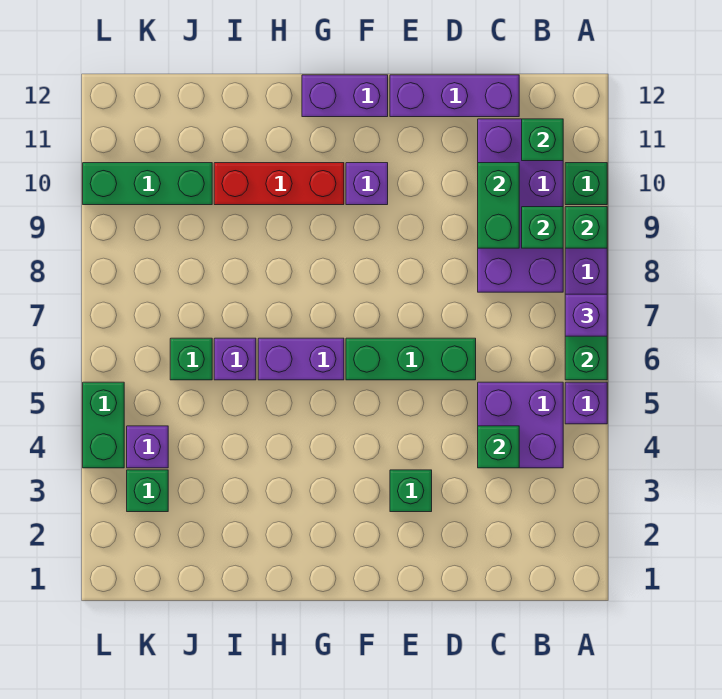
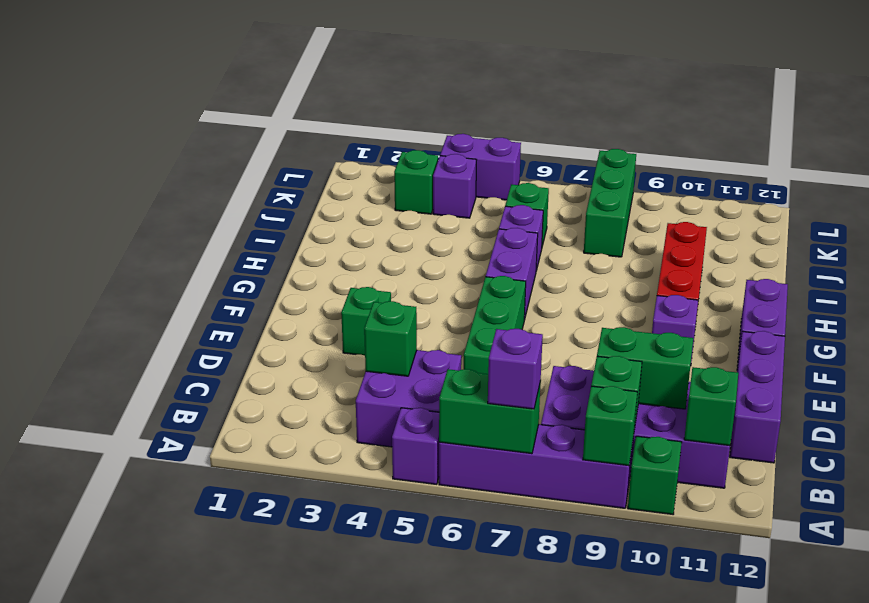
green 1x3 brick [83,163,212,205] -> green 1x3 brick moved to [584,149,636,257]
green 1x2 brick [83,382,124,468] -> purple 1x2 brick [440,134,521,200]

